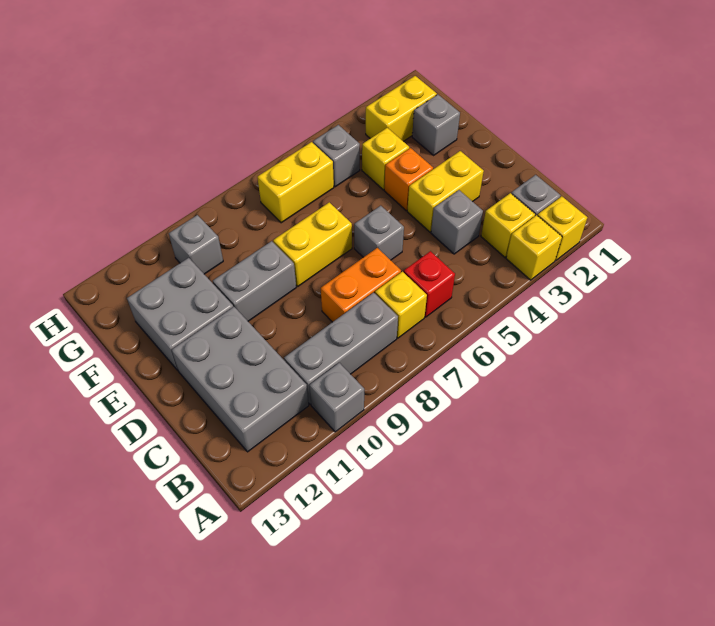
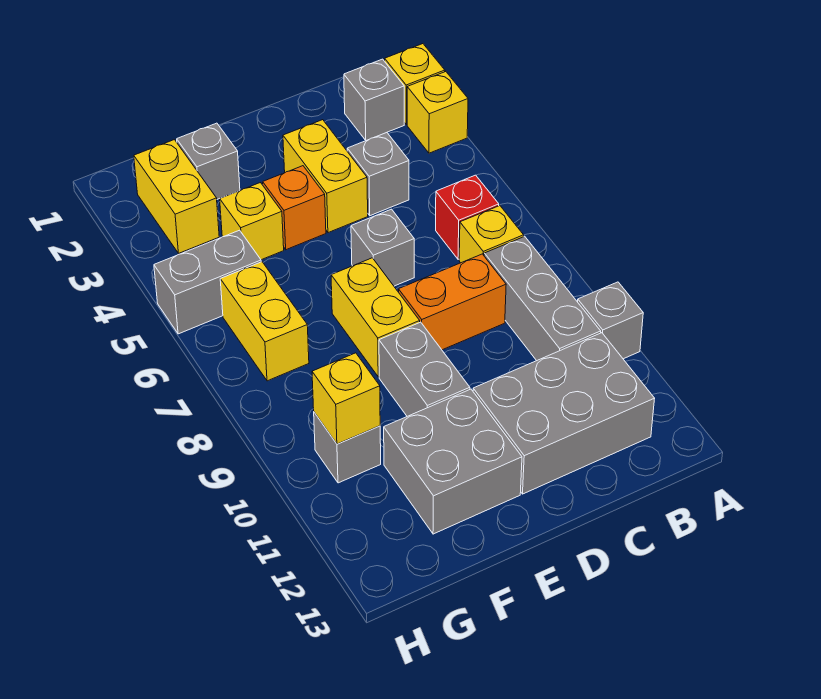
yellow 1x1 brick [481,193,535,257] -> yellow 1x1 brick moved to [312,353,380,444]
orange 1x2 brick [321,248,401,322] -> orange 1x2 brick turned to [399,254,506,350]
grey 1x1 brick [313,125,360,187] -> grey 1x2 brick [154,230,261,334]

